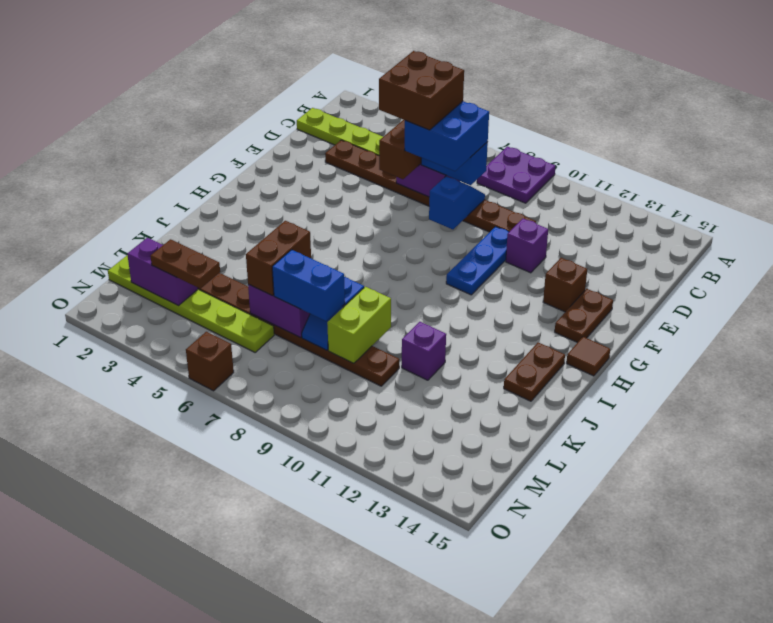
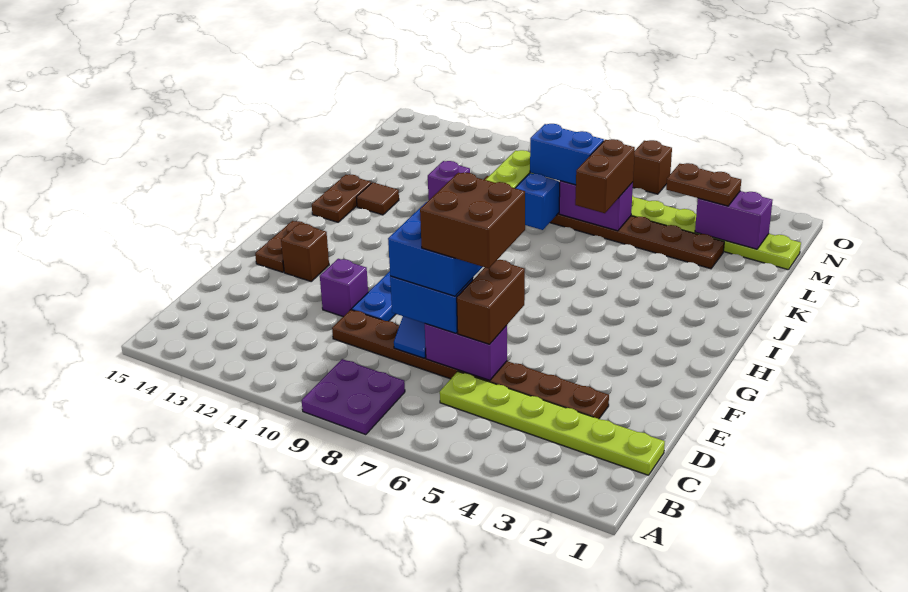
brown 1x1 tile [567,337,610,376] -> brown 1x1 tile moved to [356,182,399,215]

